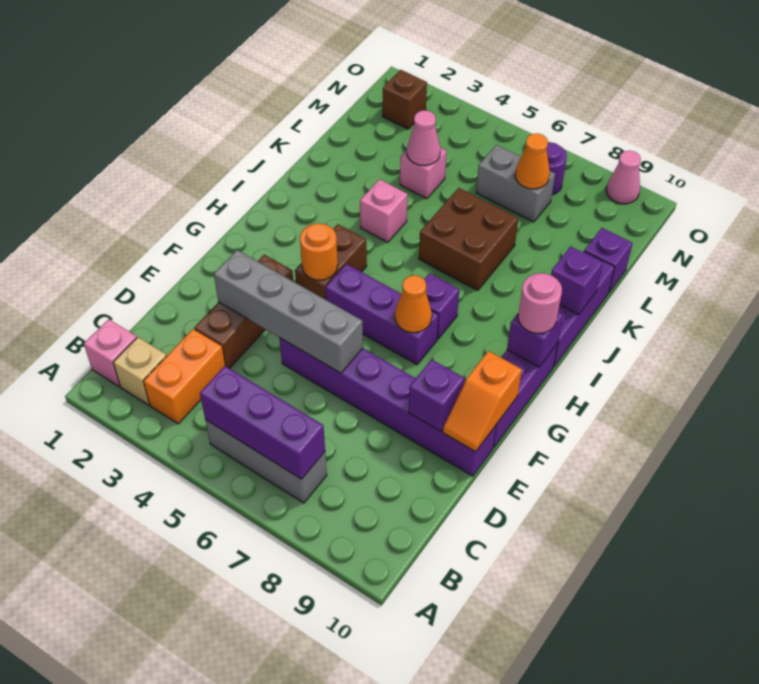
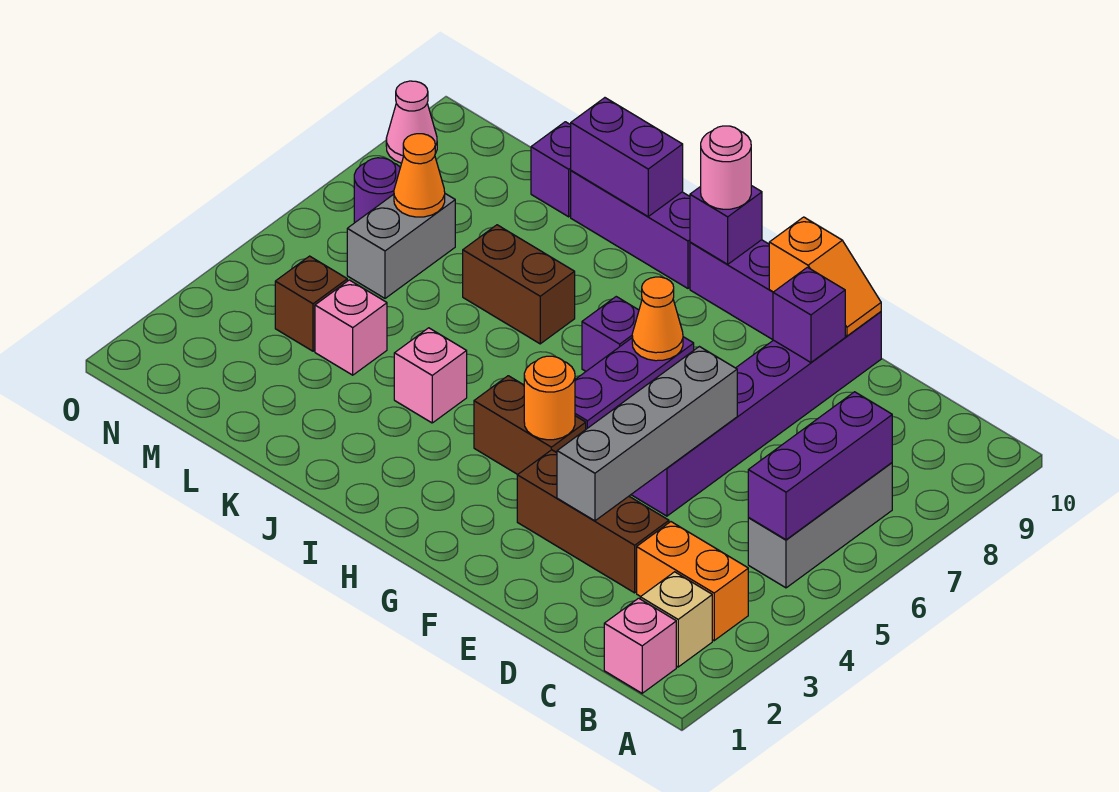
brown 2x2 brick [419,188,518,290] -> brown 1x2 brick [463,225,575,344]
purple 1x1 brick [551,246,603,315] -> purple 1x2 brick [571,98,683,216]
pink 1x1 cone [407,110,441,166] -> none
brown 1x1 brick [382,70,427,129] -> brown 1x1 brick moved to [275,256,347,351]

